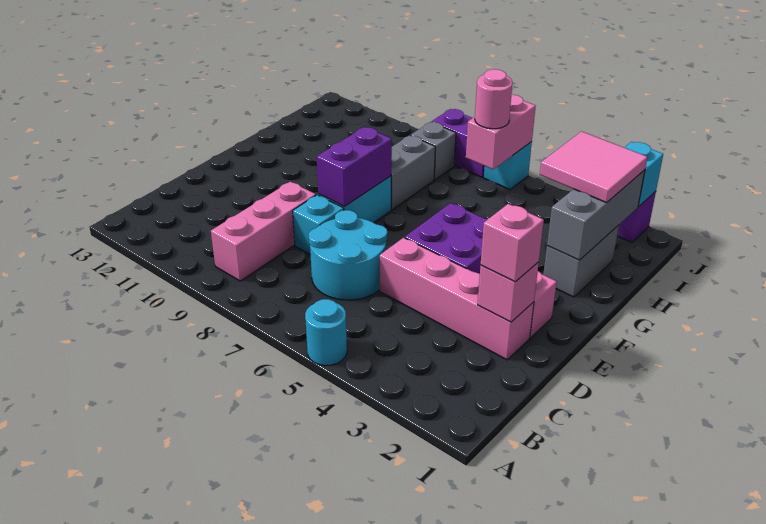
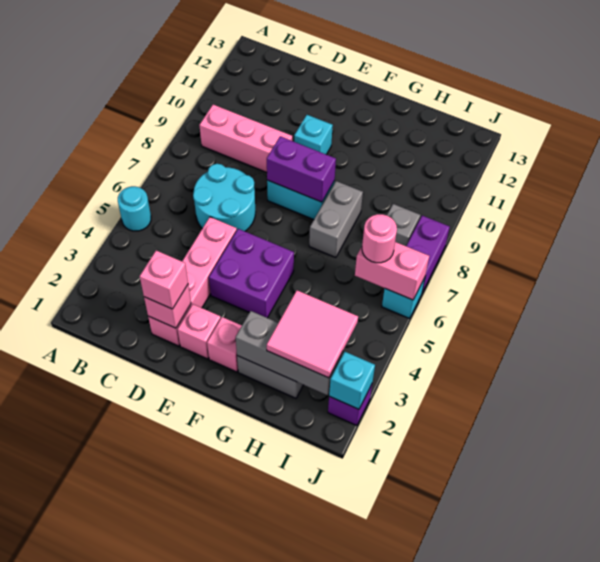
cyan 1x1 brick [293,195,344,254] -> cyan 1x1 brick moved to [294,115,333,154]
none -> pink 1x1 brick [207,317,242,372]
grey 1x2 brick [391,135,435,210] -> grey 1x2 brick turned to [309,181,363,258]

